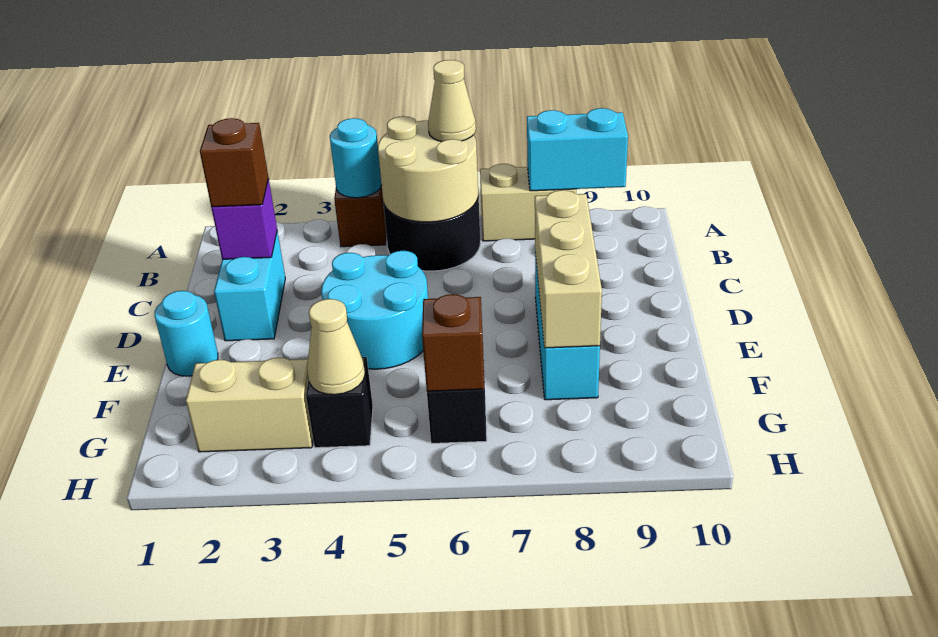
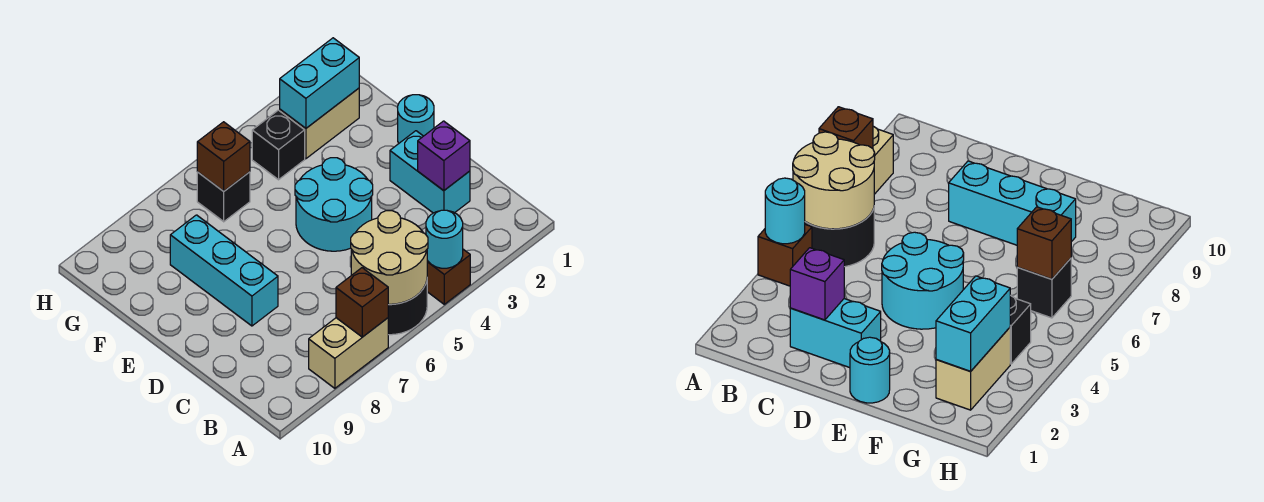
tan 1x1 cone [428,60,476,142] -> none
cyan 1x2 brick [527,108,628,191] -> cyan 1x2 brick moved to [280,38,359,128]
brown 1x1 brick [200,118,268,207] -> brown 1x1 brick moved to [336,268,389,337]
tan 1x3 brick [535,190,602,348] -> none
tan 1x1 cone [307,299,365,395] -> none

